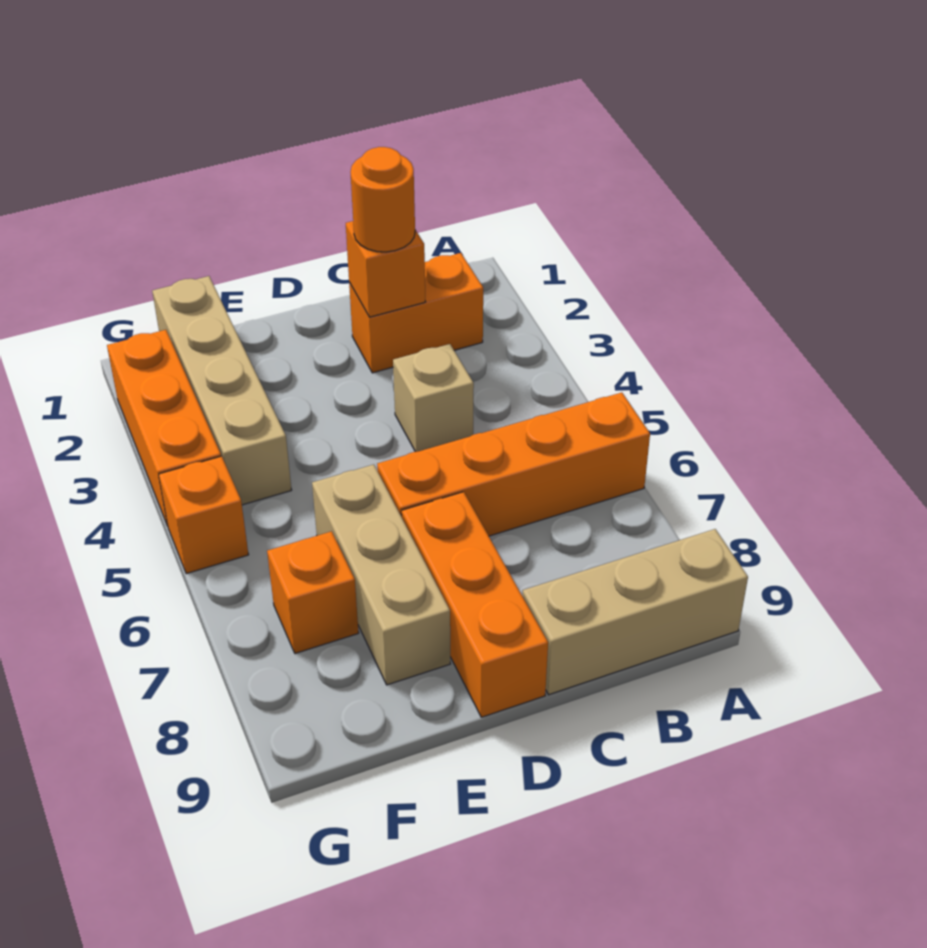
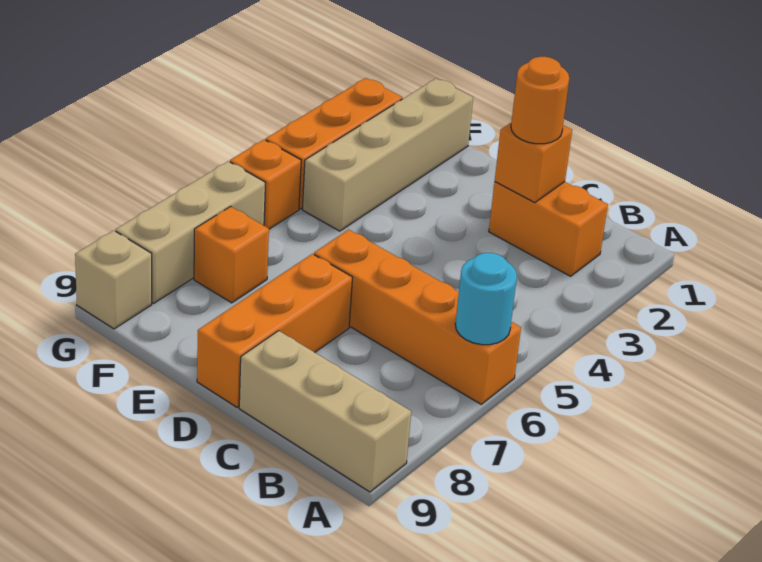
none -> cyan 1x1 round brick [455,253,517,345]
tan 1x1 brick [393,344,474,452] -> tan 1x1 brick moved to [75,230,152,329]
tan 1x3 brick [312,465,450,685] -> tan 1x3 brick moved to [116,161,266,303]

